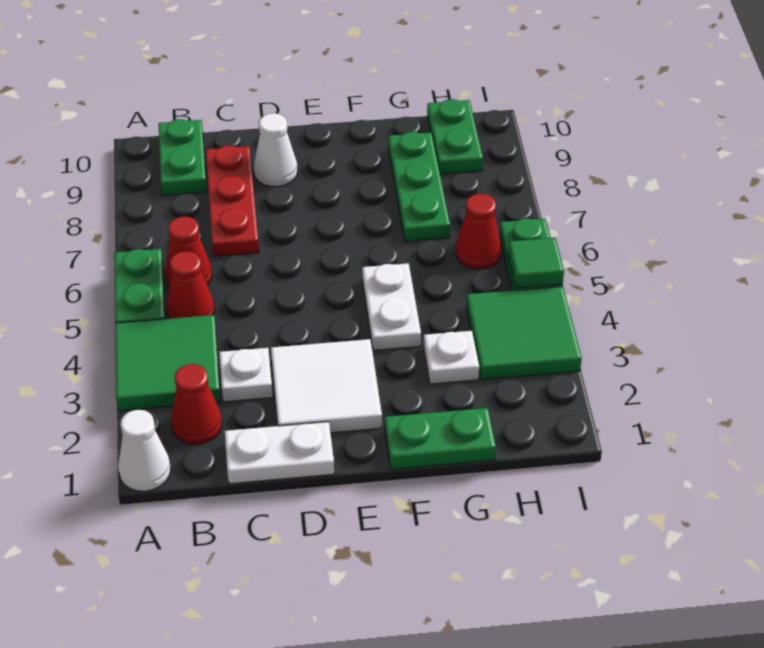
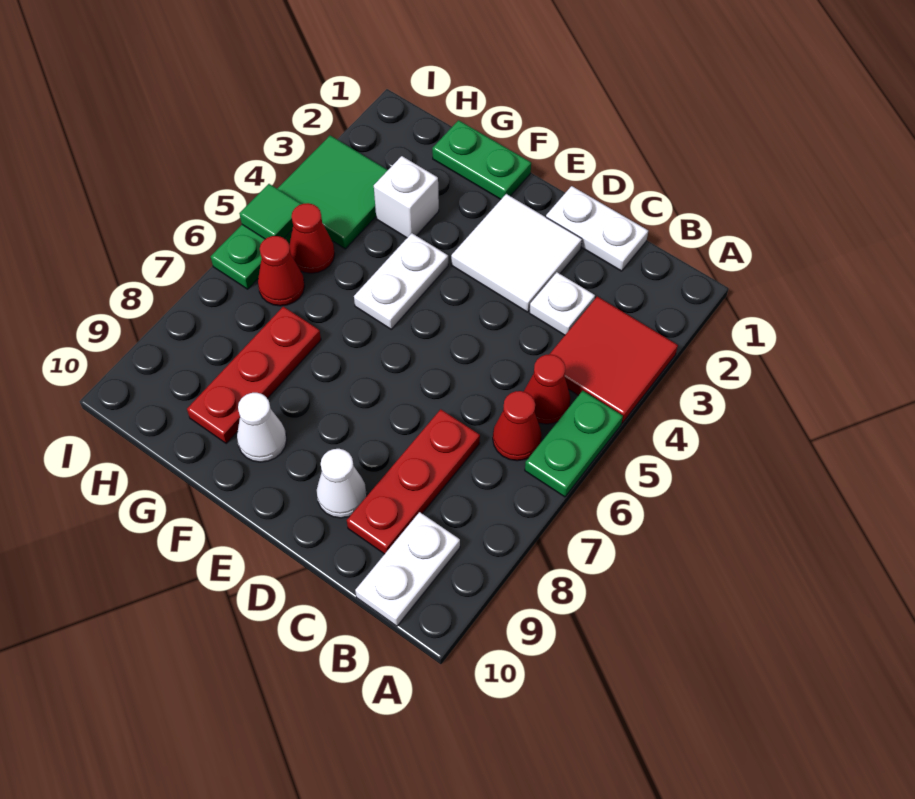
white 1x1 cone [118,410,171,491] -> white 1x1 cone moved to [237,393,287,462]
green 2x2 tile [115,315,221,411] -> red 2x2 tile [549,297,678,423]
red 1x1 cone [171,364,222,444] -> red 1x1 cone moved to [289,203,335,273]
green 1x2 plate [159,119,207,195] -> white 1x2 plate [355,512,460,626]
white 1x1 plate [424,331,479,384] -> white 1x1 brick [374,156,439,238]
green 1x3 plate [388,132,450,241] -> red 1x3 plate [187,307,321,443]
green 1x2 plate [427,99,483,174] -> none

